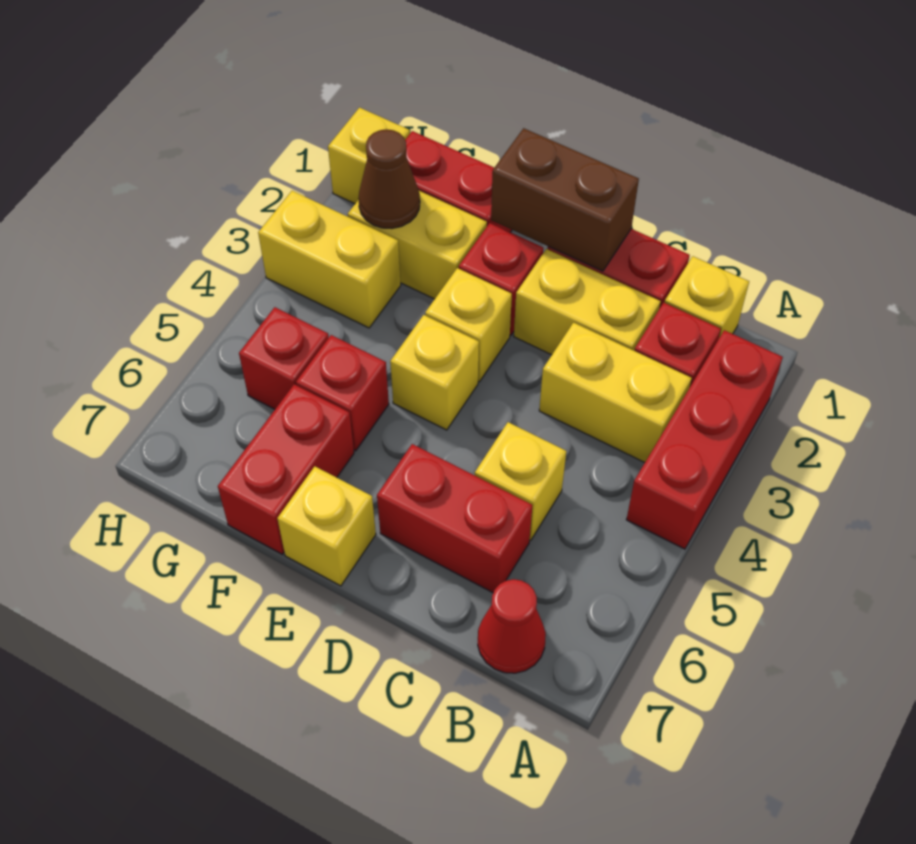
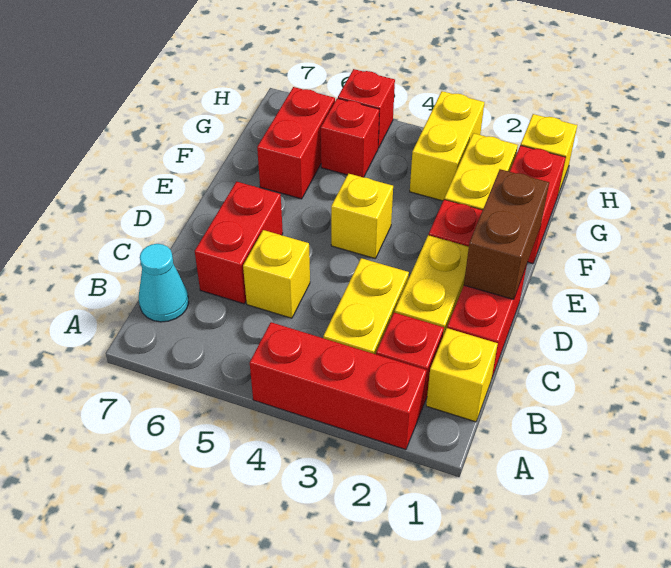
red 1x1 cone [478,579,546,673] -> cyan 1x1 cone [139,244,189,322]
yellow 1x1 brick [425,268,512,382] -> none
yellow 1x1 brick [277,466,376,586] -> none
red 1x1 brick [296,335,389,451] -> red 1x1 brick moved to [338,69,395,148]
red 1x2 brick [218,384,354,554] -> red 1x2 brick turned to [257,87,335,199]
brown 1x1 cone [358,129,420,229] -> none

